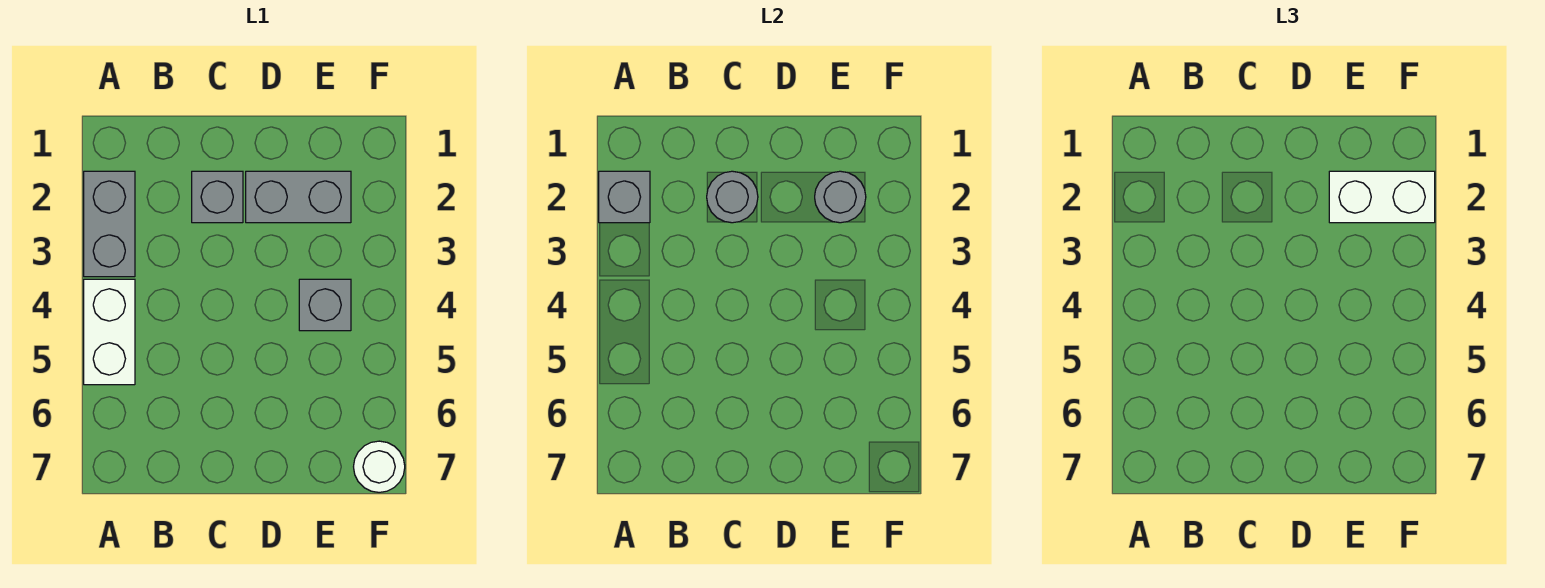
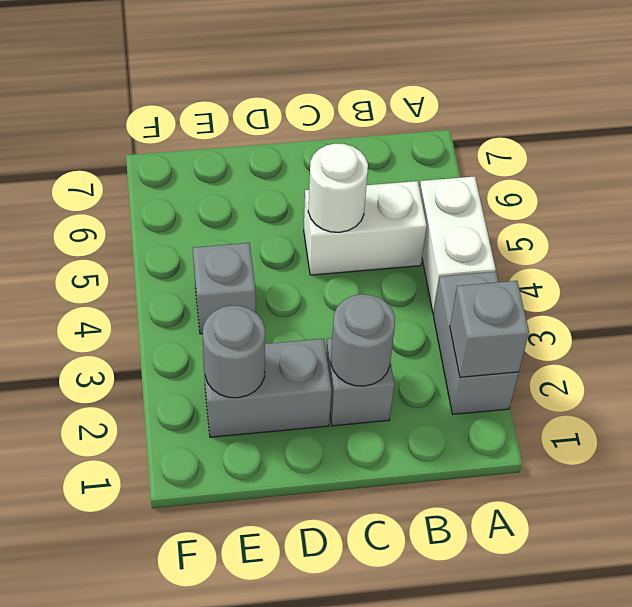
white 1x2 brick [1329,171,1435,223] -> white 1x2 brick moved to [304,181,427,275]
white 1x1 round brick [354,441,405,492] -> white 1x1 round brick moved to [308,143,368,232]

